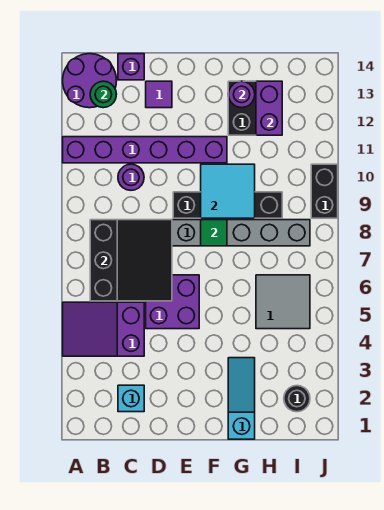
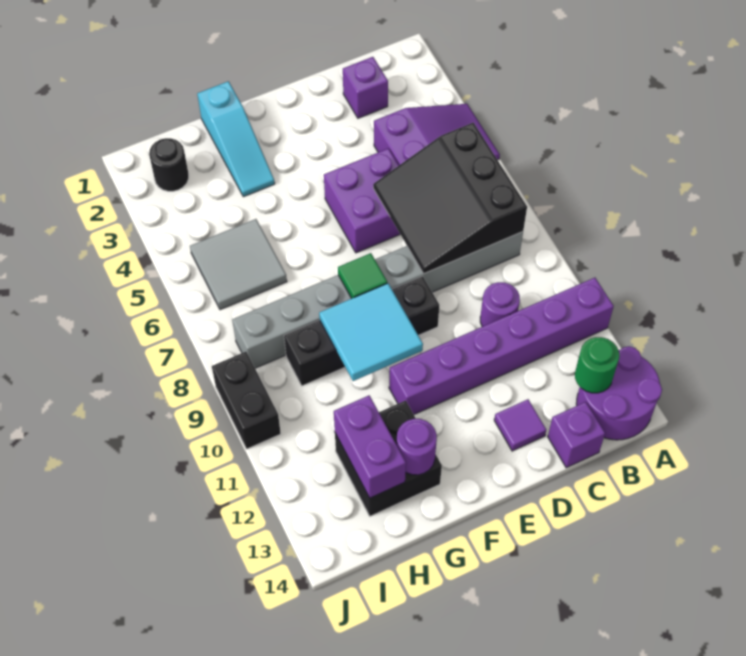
cyan 1x1 brick [118,385,144,412] -> purple 1x1 brick [343,57,388,118]

